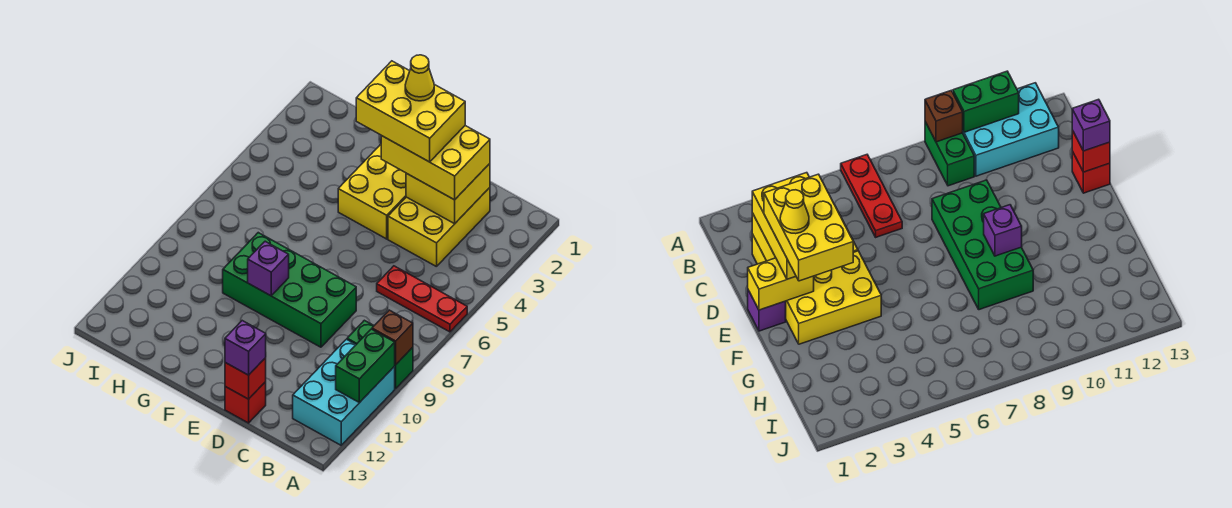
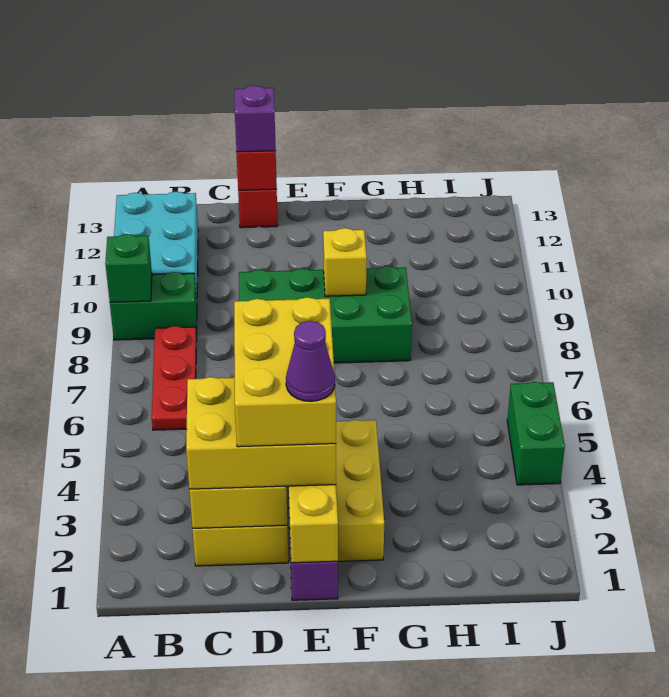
red 1x3 plate [377,266,467,332] -> red 1x3 plate turned to [152,326,197,430]
brown 1x1 brick [372,310,413,365] -> green 1x1 brick [105,234,152,302]
green 1x2 brick [336,329,395,403] -> green 1x2 brick moved to [507,382,565,485]
yellow 2x3 brick [356,61,465,162] -> yellow 2x3 brick turned to [234,297,336,447]
yellow 1x1 cone [405,55,434,101] -> purple 1x1 cone [286,321,335,401]
purple 1x1 brick [248,241,289,296] -> yellow 1x1 brick [323,228,367,296]

